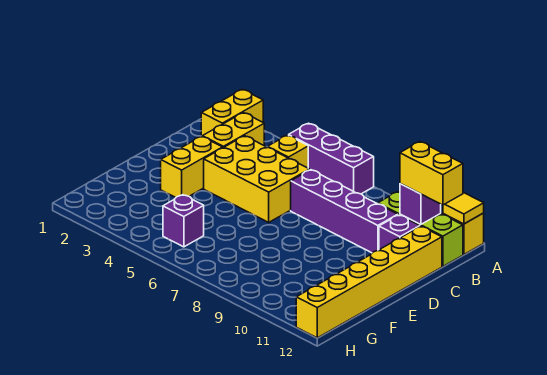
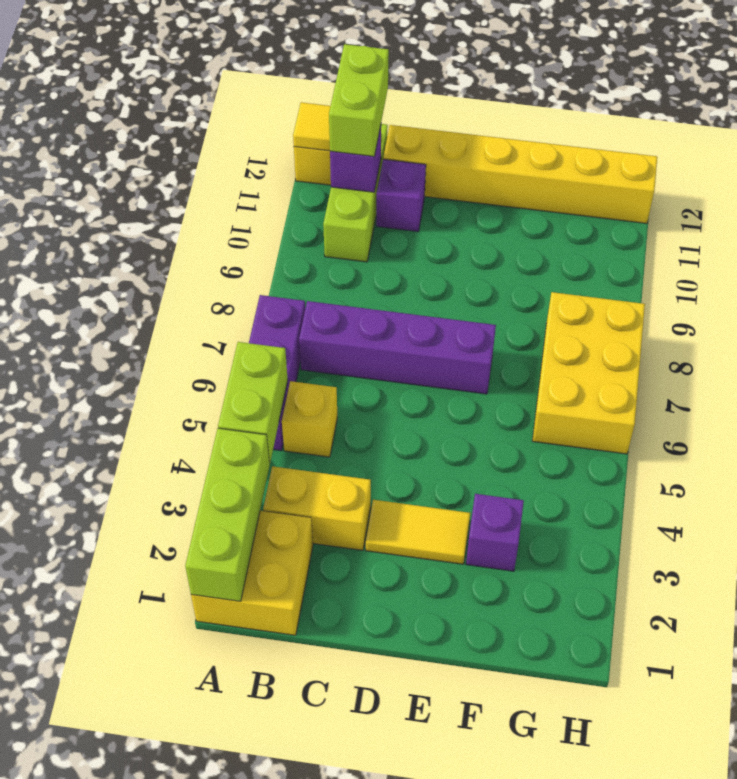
none -> lime 1x3 brick [185,428,270,601]
yellow 1x2 brick [201,89,263,137] -> yellow 2x2 brick [191,511,313,635]
none -> lime 1x2 brick [218,342,288,463]
yellow 1x2 brick [400,142,463,205] -> lime 1x2 brick [329,44,389,157]
yellow 2x3 brick [204,136,310,222] -> yellow 2x3 brick moved to [532,292,645,454]
purple 1x4 brick [291,170,398,253] -> purple 1x4 brick turned to [299,301,496,394]
yellow 1x2 brick [161,136,223,198] -> yellow 1x2 tile [366,500,470,564]
purple 1x1 brick [163,195,204,247] -> purple 1x1 brick moved to [466,494,524,571]

